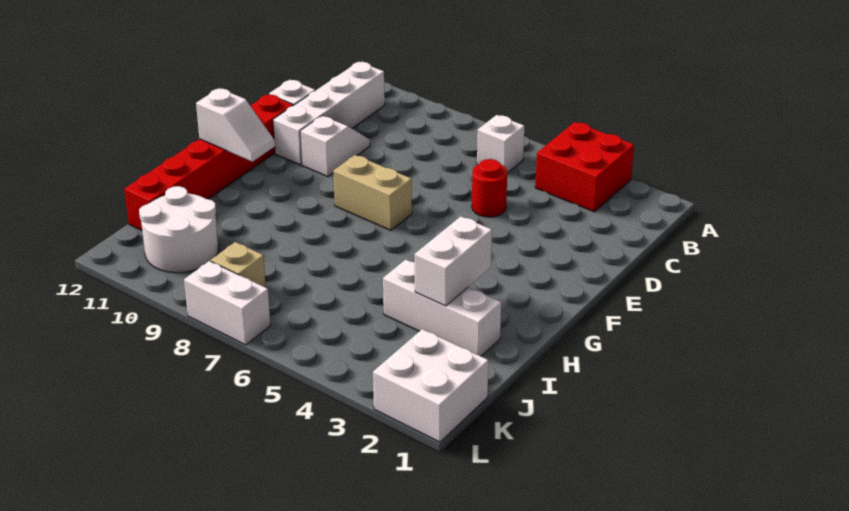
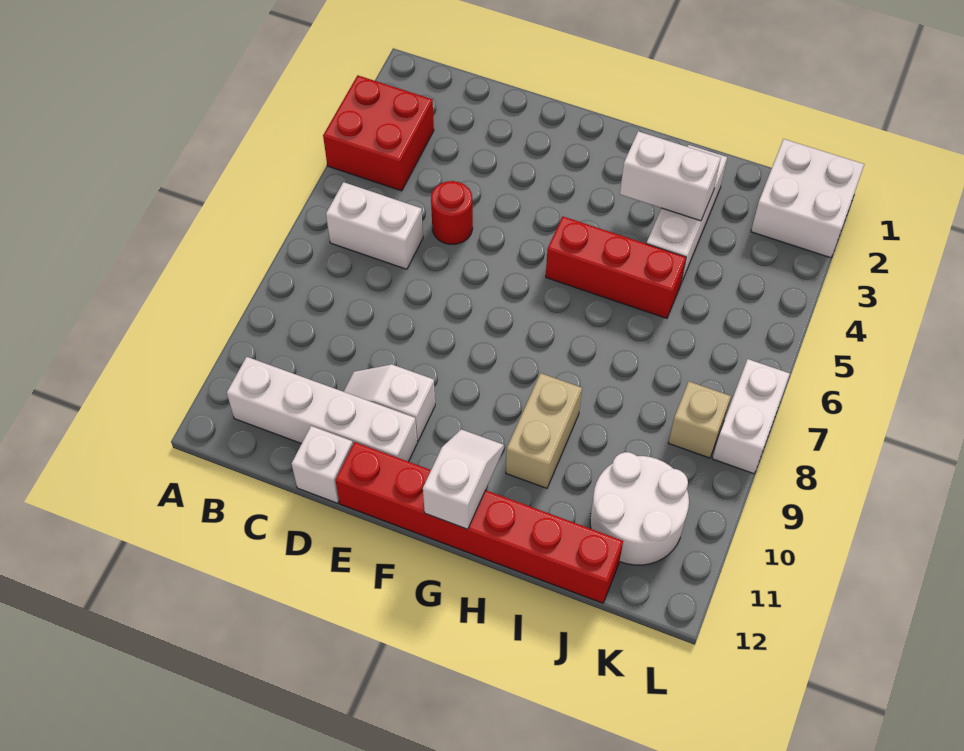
white 1x1 brick [477,115,524,173] -> white 1x2 brick [326,182,423,269]
tan 1x2 brick [333,155,412,230] -> tan 1x2 brick moved to [506,373,582,488]
none -> red 1x3 brick [546,217,686,318]

